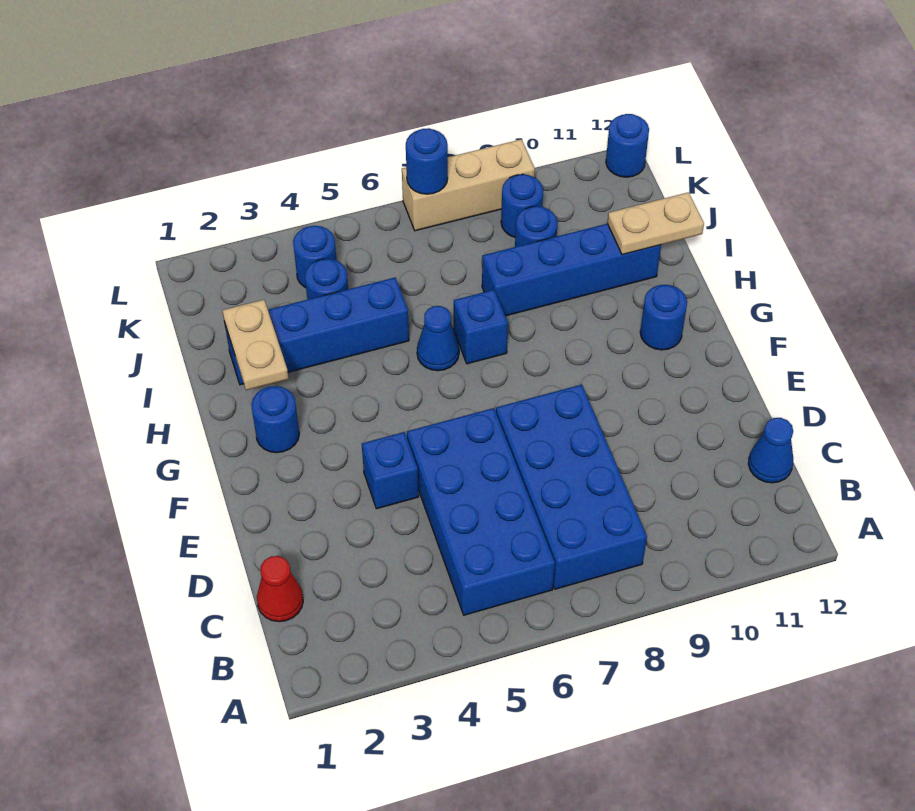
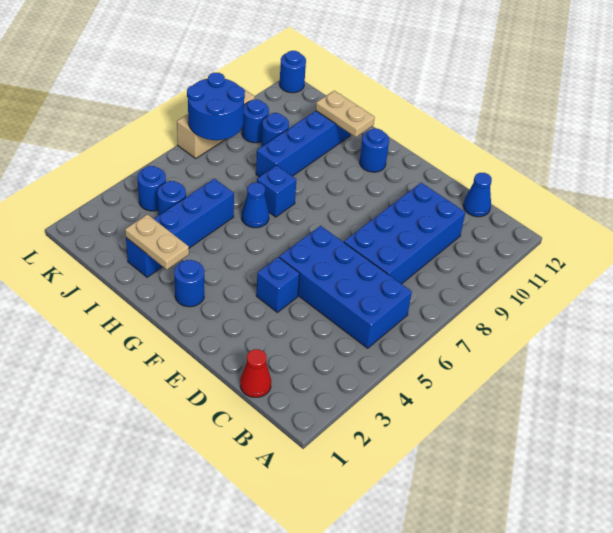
blue 2x4 brick [496,385,647,589] -> blue 2x4 brick turned to [344,183,465,284]
tan 1x2 plate [607,192,704,255] -> tan 1x2 plate turned to [316,91,375,137]
blue 1x1 round brick [406,128,448,194] -> blue 2x2 round brick [187,73,245,140]

